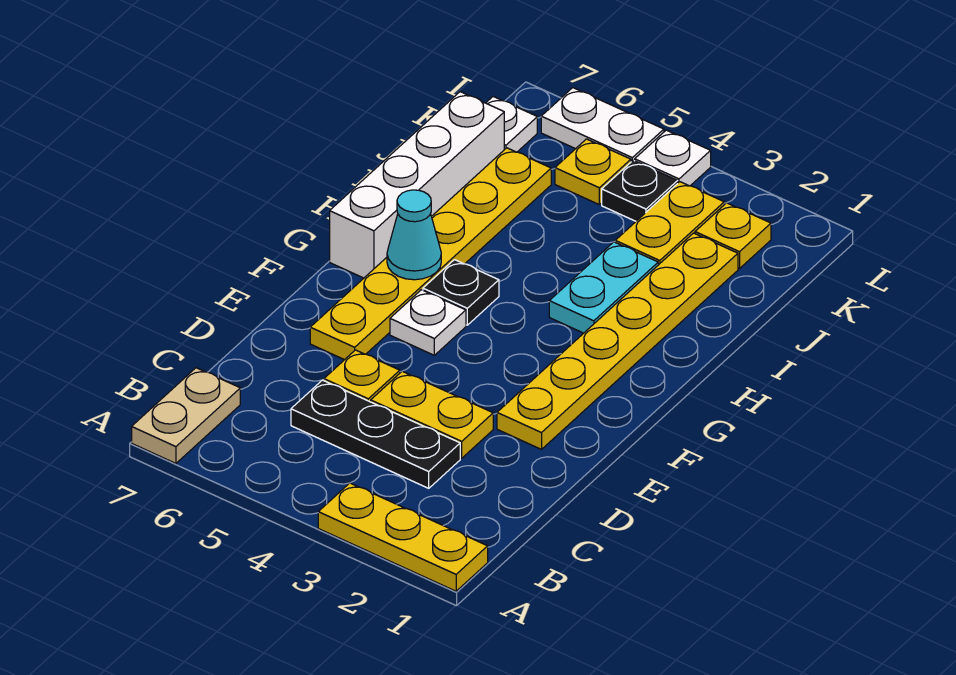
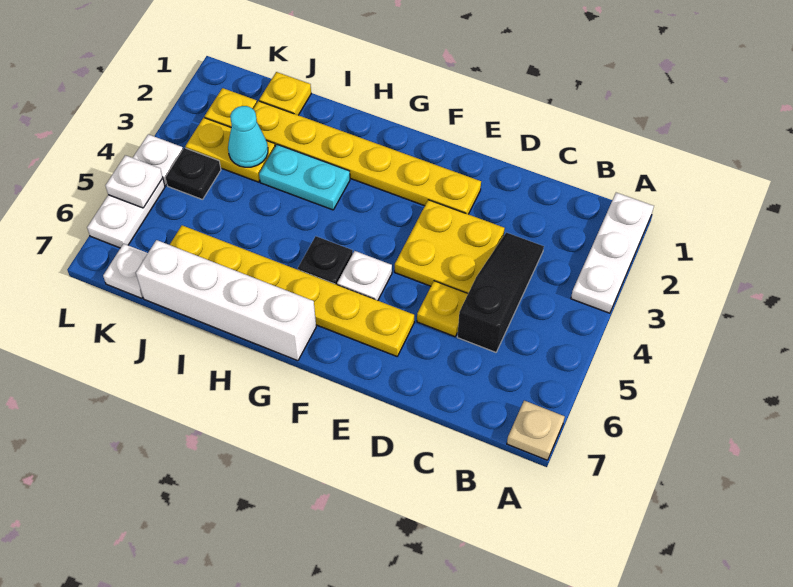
yellow 1x3 plate [318,483,488,591] -> white 1x3 plate [571,193,654,313]
tan 1x2 plate [132,368,240,463] -> tan 1x1 plate [507,401,565,460]
black 1x3 plate [291,380,460,488] -> black 1x3 slope [457,232,544,352]
yellow 1x2 plate [371,371,493,458] -> yellow 2x2 plate [395,200,505,293]
cyan 1x1 cone [387,190,441,280] -> cyan 1x1 cone moved to [228,106,268,167]
yellow 1x1 plate [555,139,631,204] -> yellow 1x1 plate moved to [259,72,311,115]
none -> white 1x1 plate [105,155,163,208]

